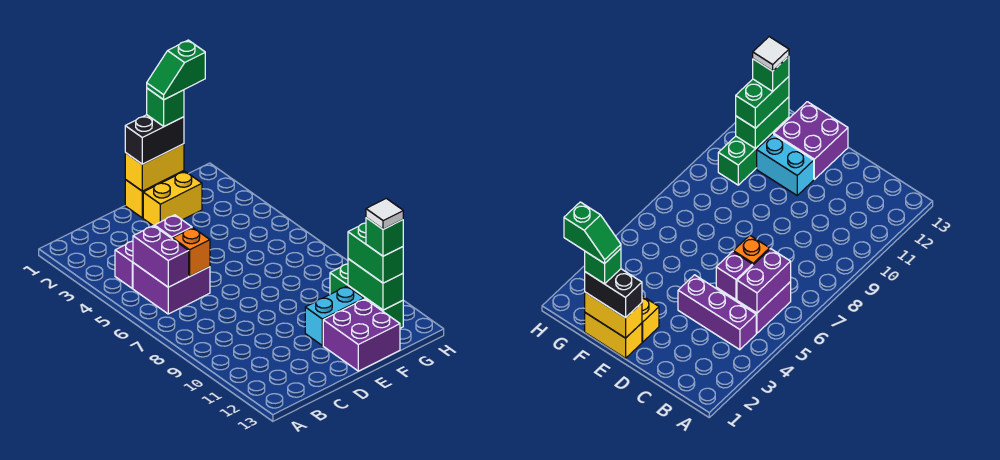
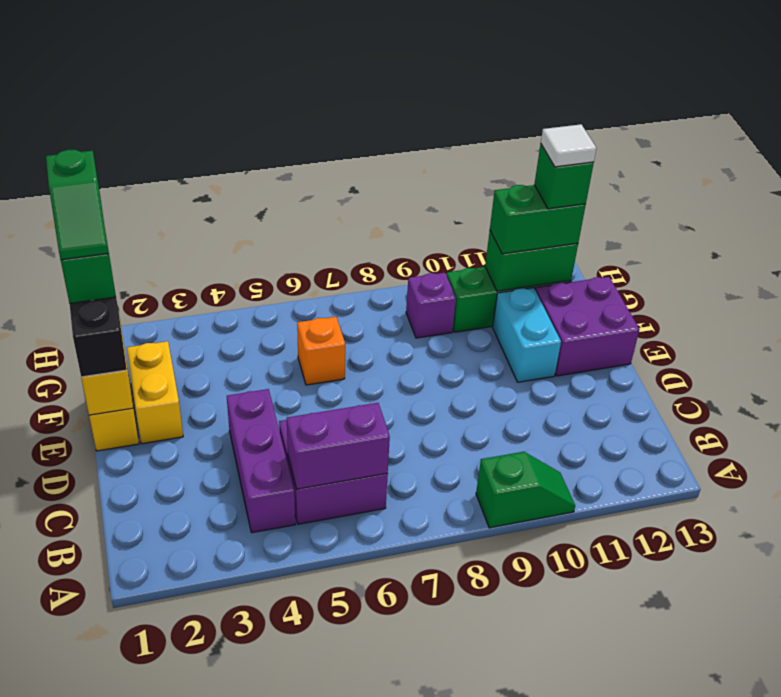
none -> green 1x2 slope [476,452,575,528]
purple 1x1 brick [155,215,192,239] -> purple 1x1 brick moved to [406,273,456,338]
orange 1x1 brick [173,228,210,276] -> orange 1x1 brick moved to [297,317,345,385]

